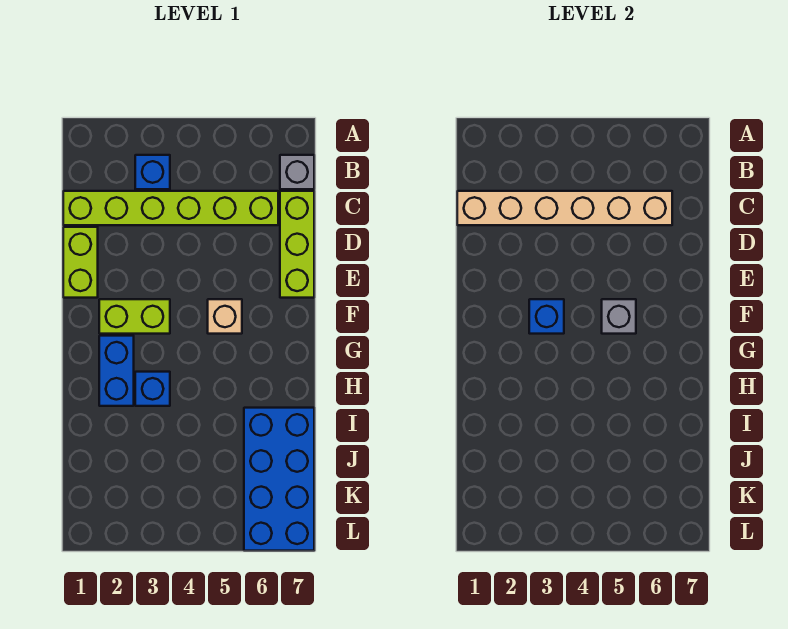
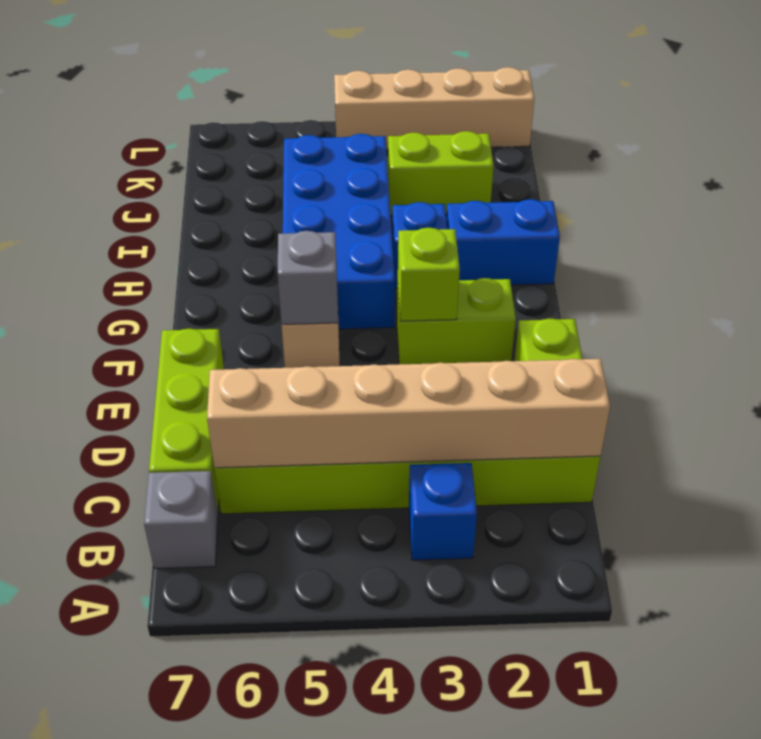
blue 1x1 brick [529,299,564,334] -> lime 1x1 brick [398,228,460,321]
blue 1x2 brick [99,336,134,406] -> blue 1x2 brick turned to [446,199,560,285]
blue 2x4 brick [244,408,314,551] -> blue 2x4 brick moved to [283,134,395,329]
none -> lime 1x2 brick [388,131,494,215]
none -> tan 1x4 brick [334,67,535,150]

